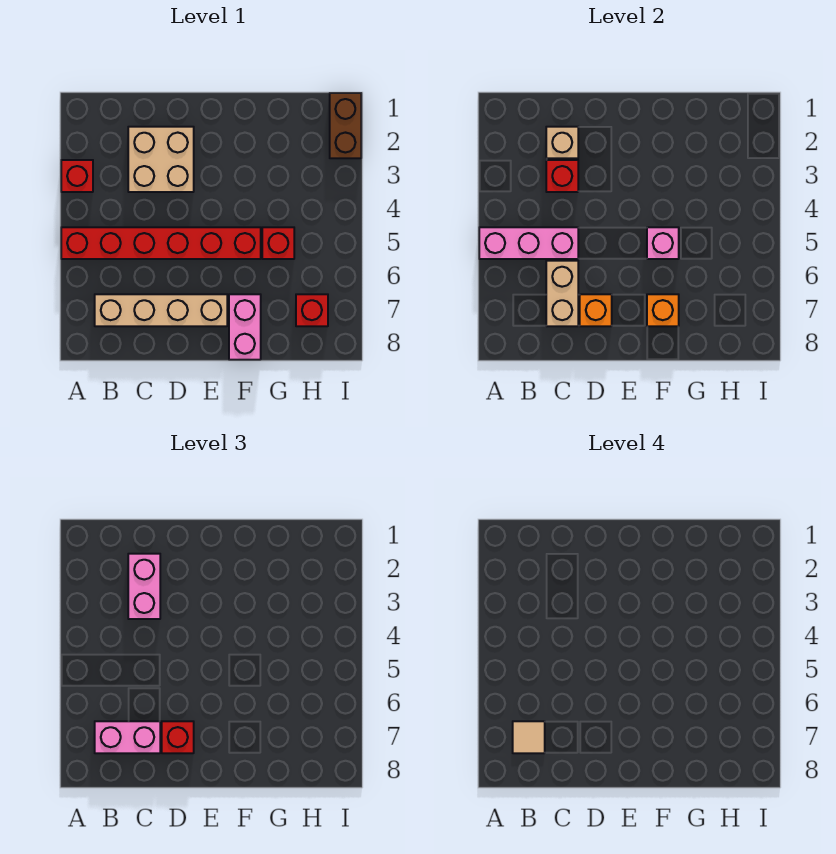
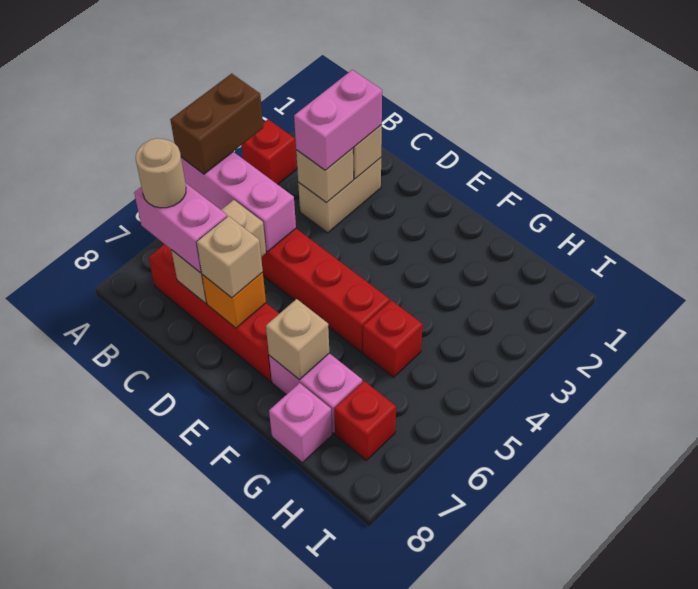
tan 1x4 brick [95,294,227,326] -> red 1x4 brick [148,244,279,381]
tan 1x1 tile [513,721,545,753] -> tan 1x1 round brick [136,138,186,208]
tan 2x2 brick [128,127,194,192] -> tan 1x2 brick [298,158,381,233]
red 1x1 brick [546,160,578,192] -> tan 1x1 brick [296,148,354,203]
red 1x1 brick [162,721,194,753] -> tan 1x1 brick [197,216,263,298]
pink 1x1 brick [647,227,679,259] -> pink 1x1 brick moved to [269,383,332,463]
pink 1x2 brick [229,294,261,360] -> pink 1x2 brick turned to [269,353,362,433]
orange 1x1 brick [647,294,679,326] -> tan 1x1 brick [266,299,329,380]
brown 1x2 brick [330,93,361,158] -> brown 1x2 brick moved to [170,74,263,174]

